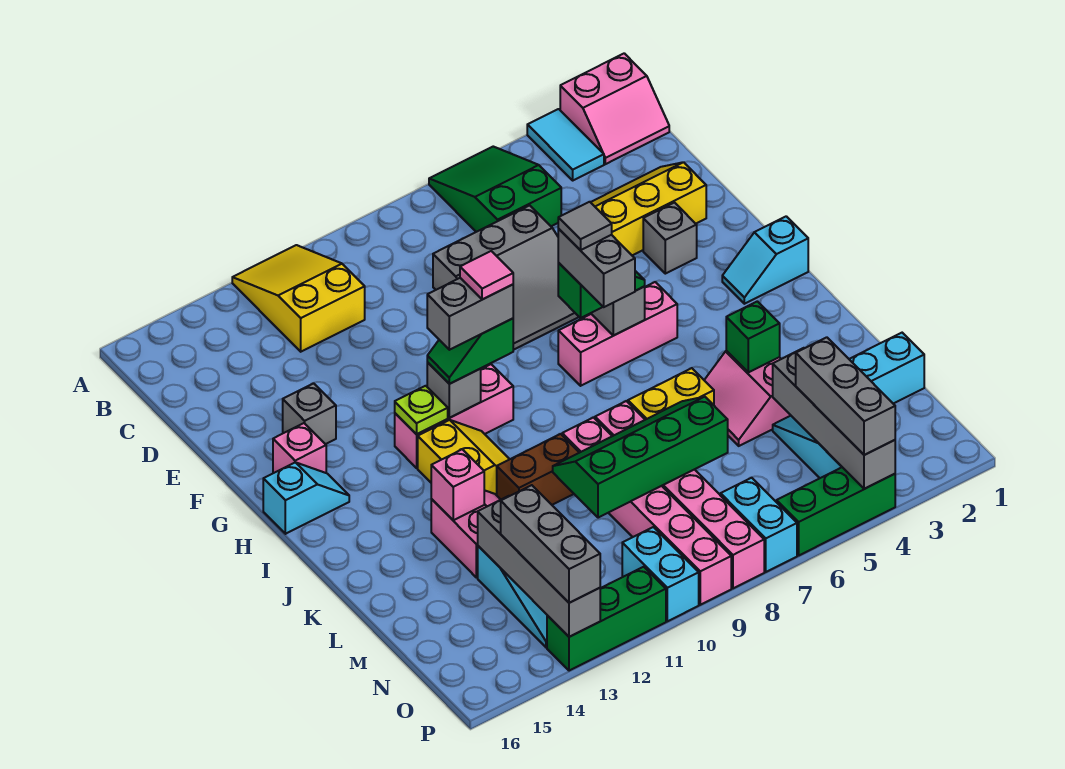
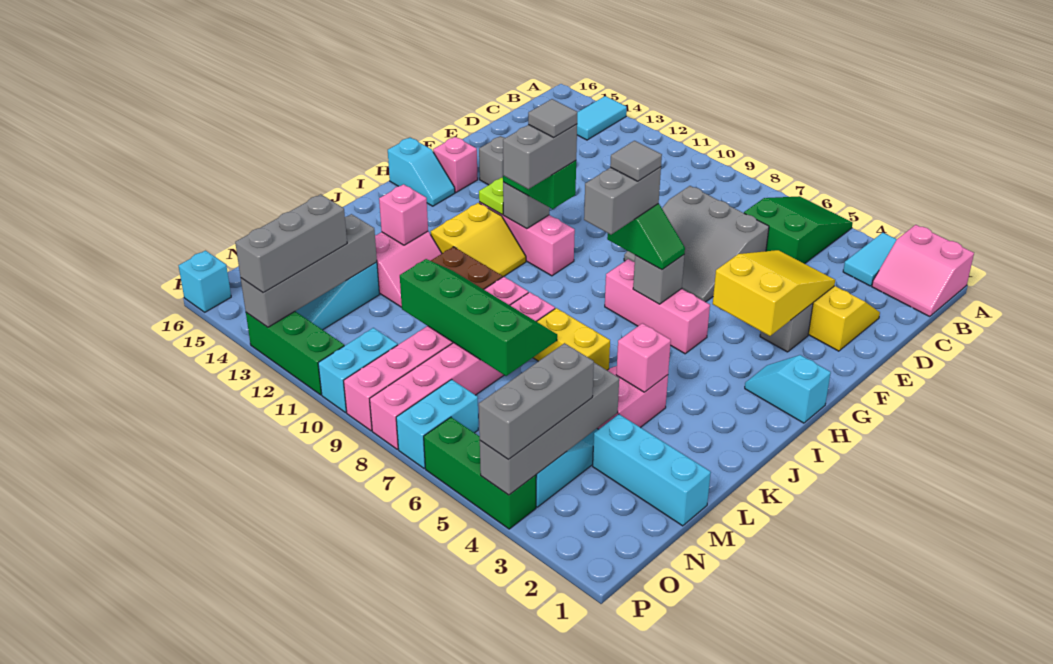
yellow 2x3 slope [232,245,365,352] -> yellow 2x3 slope moved to [713,250,835,336]
none -> cyan 1x2 tile [577,96,627,140]
grey 1x2 brick [427,278,513,350] -> grey 1x2 brick turned to [503,124,577,189]
pink 1x1 tile [460,251,513,300] -> grey 1x1 tile [528,99,577,137]
green 1x1 brick [726,301,780,372] -> pink 1x1 brick [616,323,671,392]
none -> cyan 1x1 brick [179,251,231,312]

